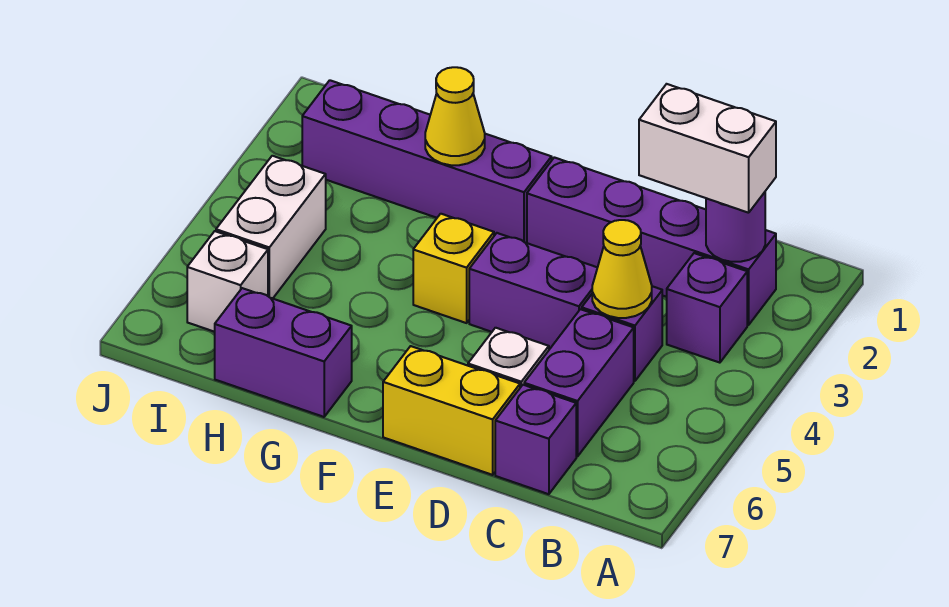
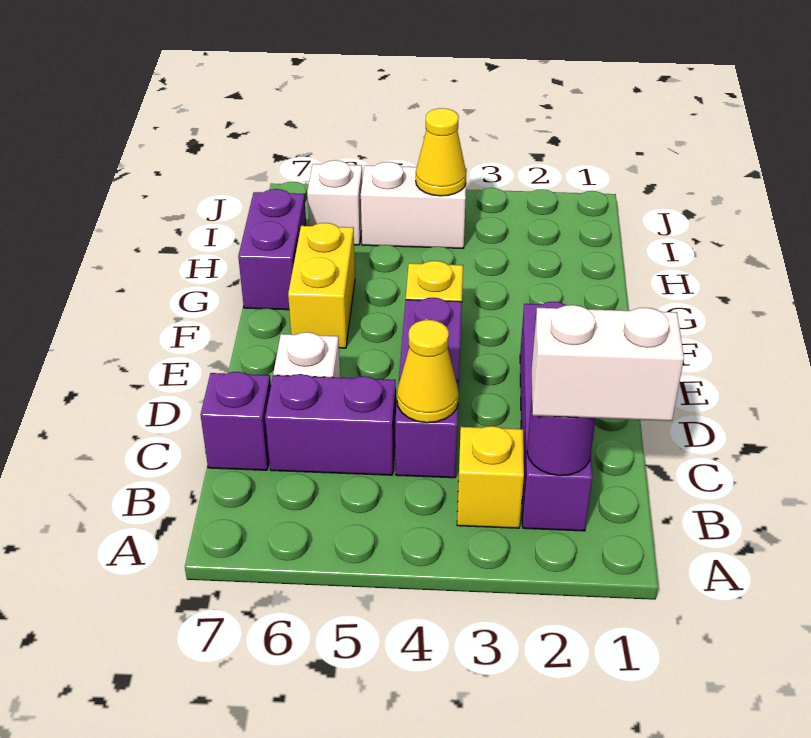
white 1x2 brick [639,84,776,213] -> white 1x2 brick turned to [531,305,684,421]
purple 1x1 brick [667,253,747,363] -> yellow 1x1 brick [457,426,524,528]
yellow 1x2 brick [383,346,520,475] -> yellow 1x2 brick moved to [288,223,355,348]
purple 1x4 brick [302,80,552,243] -> none
yellow 1x1 cone [425,67,485,165] -> yellow 1x1 cone moved to [416,108,466,196]

